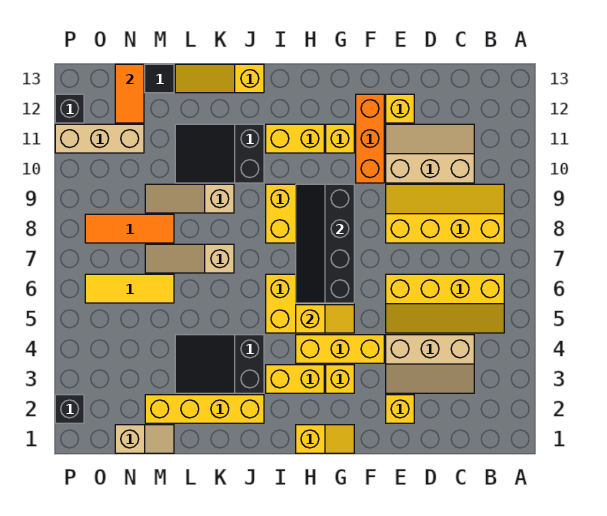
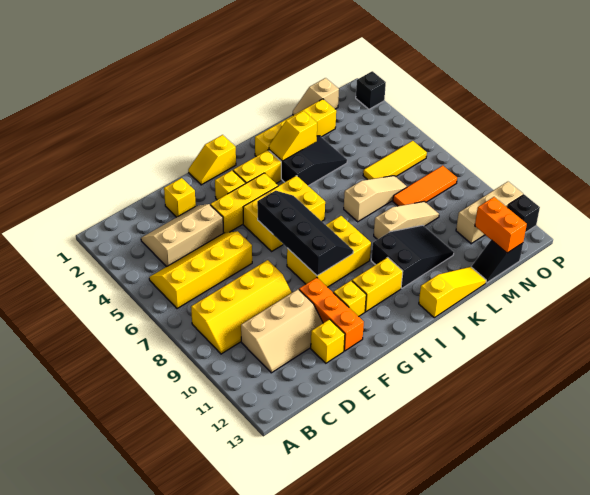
yellow 1x2 slope [296,305,354,333] -> yellow 1x2 slope moved to [269,111,317,161]
orange 1x2 tile [115,64,144,123] -> orange 1x2 brick [475,197,527,253]

